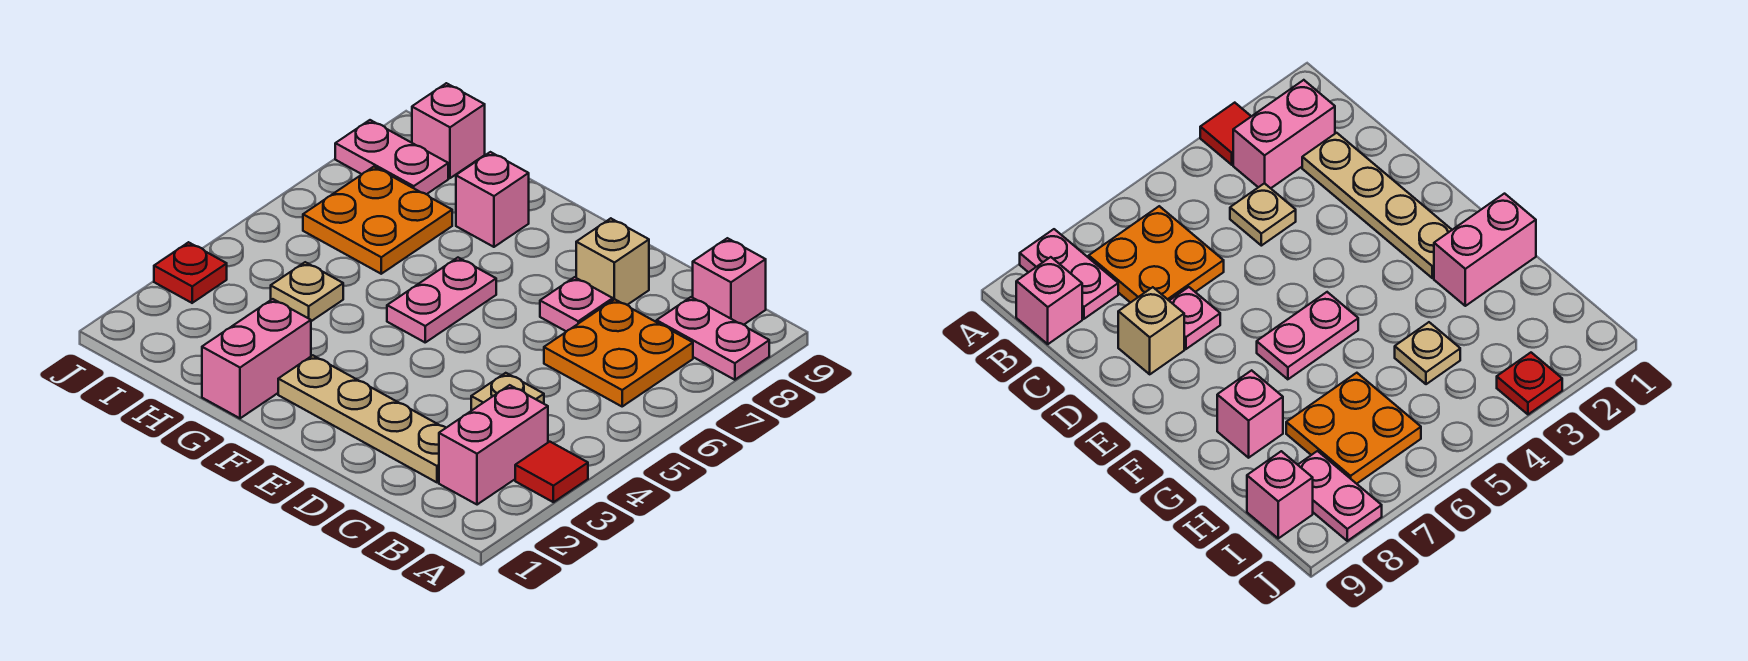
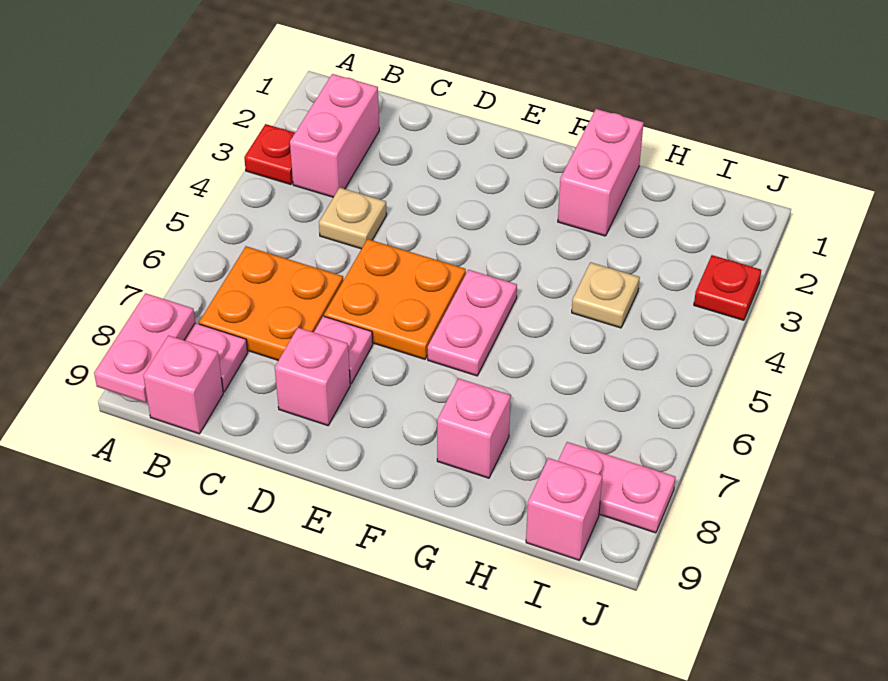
red 1x1 tile [515,442,588,502] -> red 1x1 plate [244,124,295,185]
none -> pink 1x2 plate [94,293,195,403]
tan 1x4 plate [278,355,446,482] -> none
tan 1x1 brick [576,218,649,305] -> pink 1x1 brick [275,328,350,426]
orange 2x2 plate [303,167,452,274] -> orange 2x2 plate moved to [324,239,466,359]

